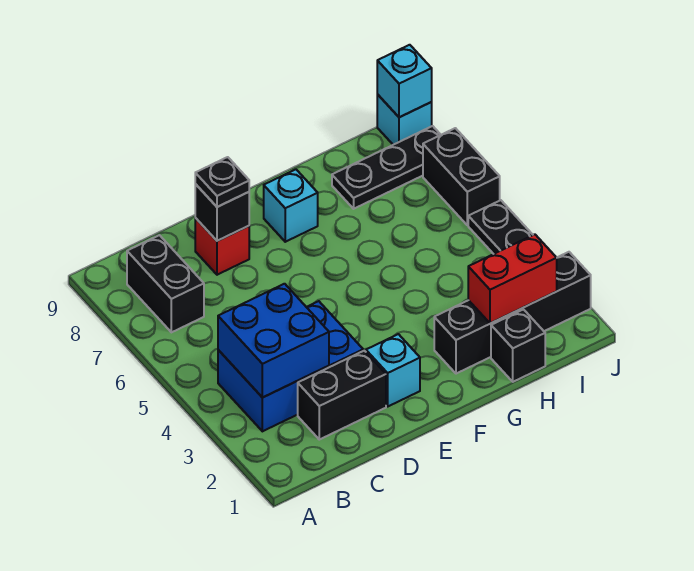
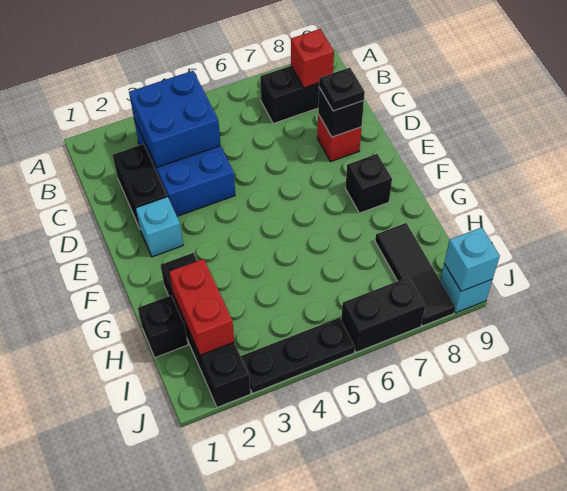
none -> red 1x1 brick [291,29,334,88]
cyan 1x1 brick [264,169,318,242] -> black 1x1 brick [345,154,392,213]
black 1x3 plate [332,126,441,209] -> black 1x3 tile [375,223,455,326]

